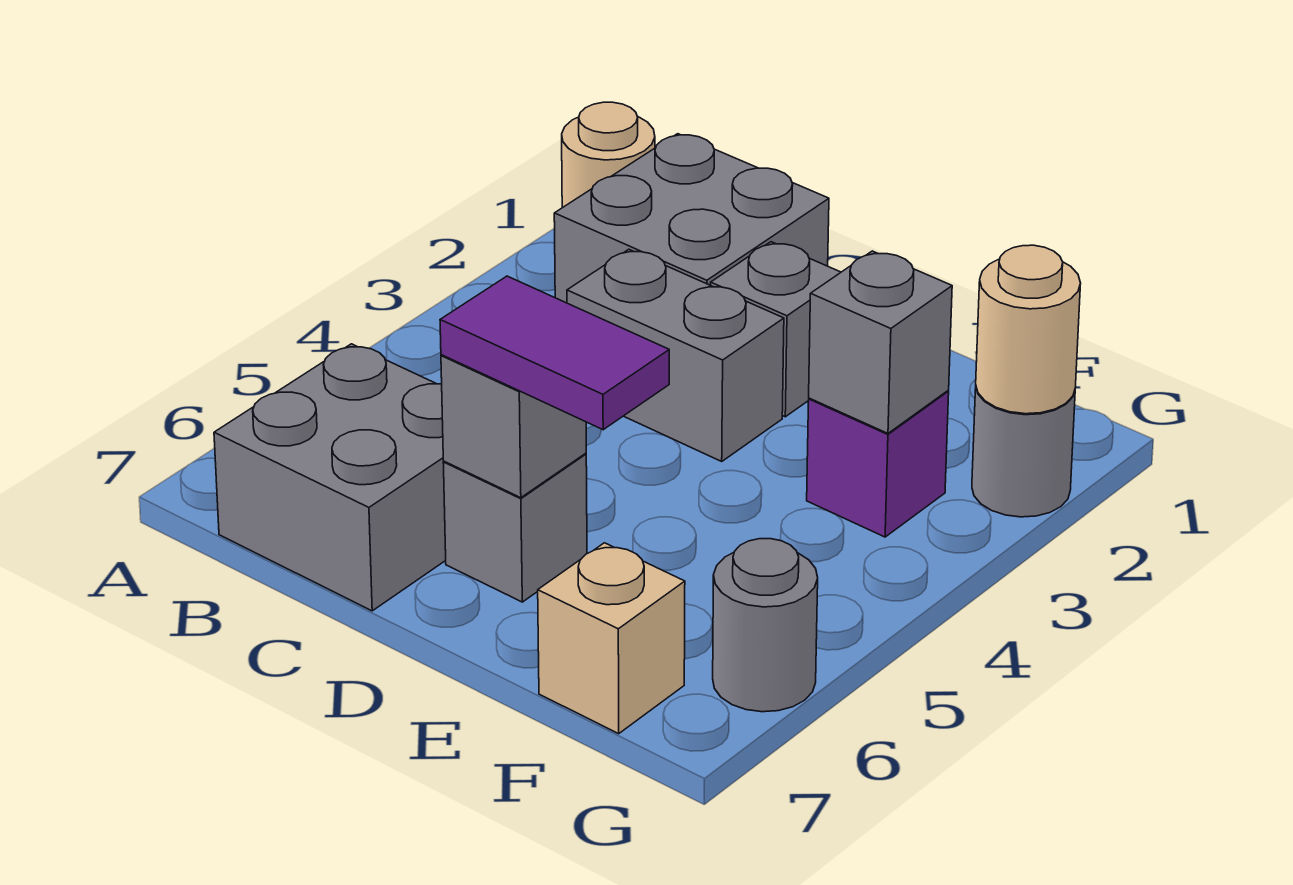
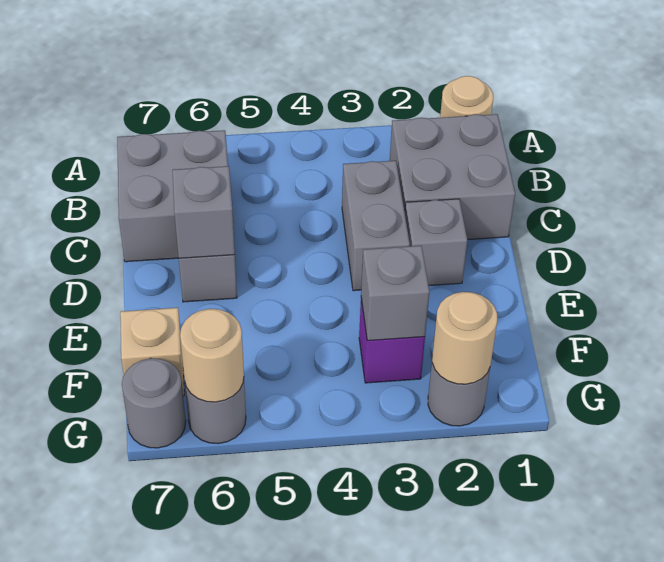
purple 1x2 tile [440,276,669,430] -> none
none -> tan 1x1 round brick [180,309,244,402]
none -> grey 1x1 round brick [122,358,186,448]

